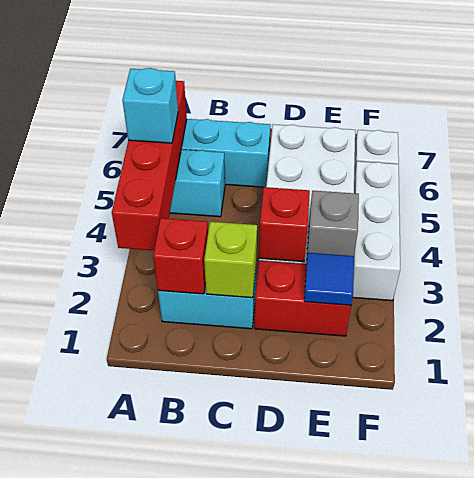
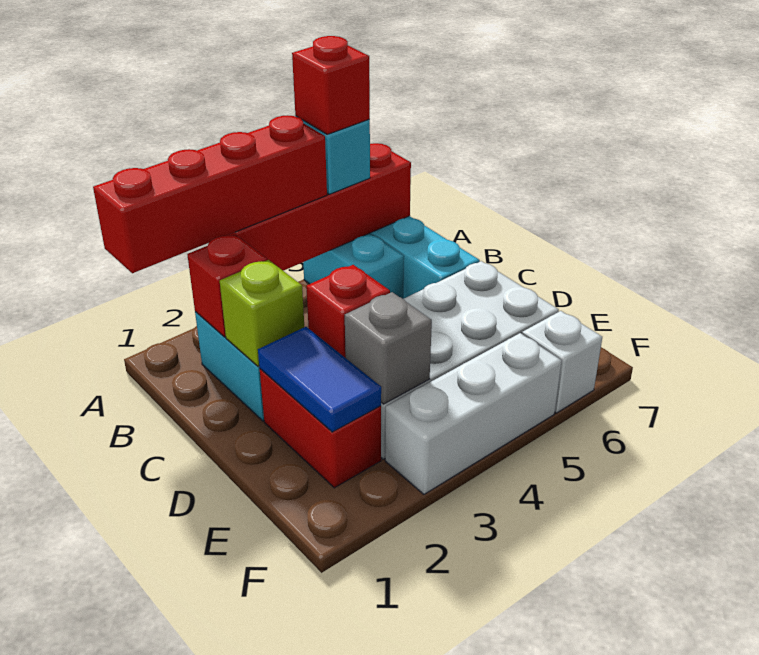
none -> red 1x4 brick [93,115,327,273]
none -> red 1x1 brick [292,36,370,134]
blue 1x1 tile [304,253,354,305] -> blue 1x2 tile [258,327,381,432]

